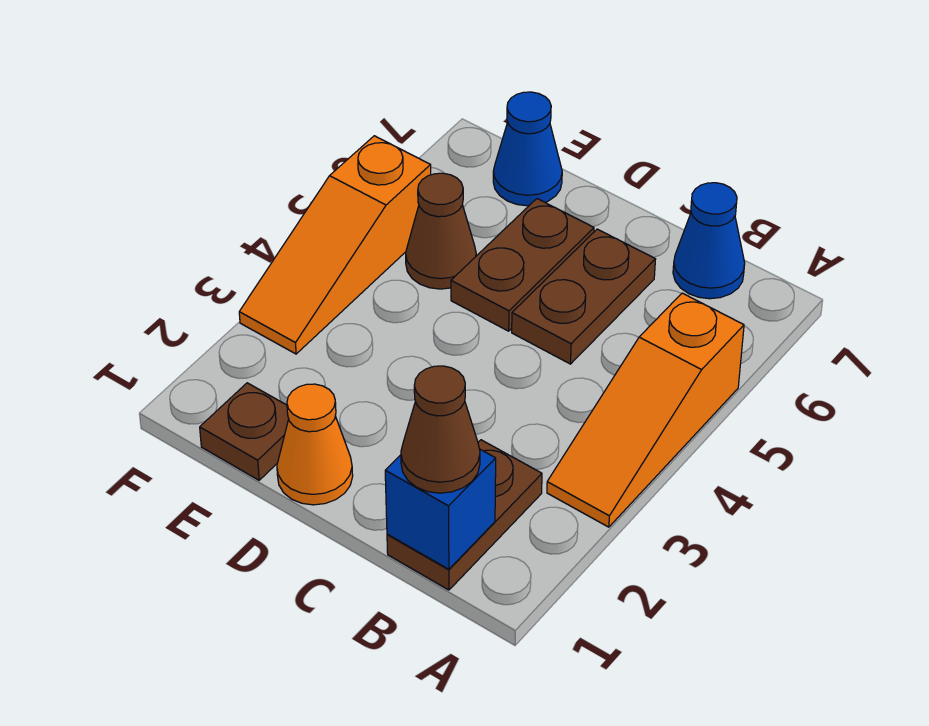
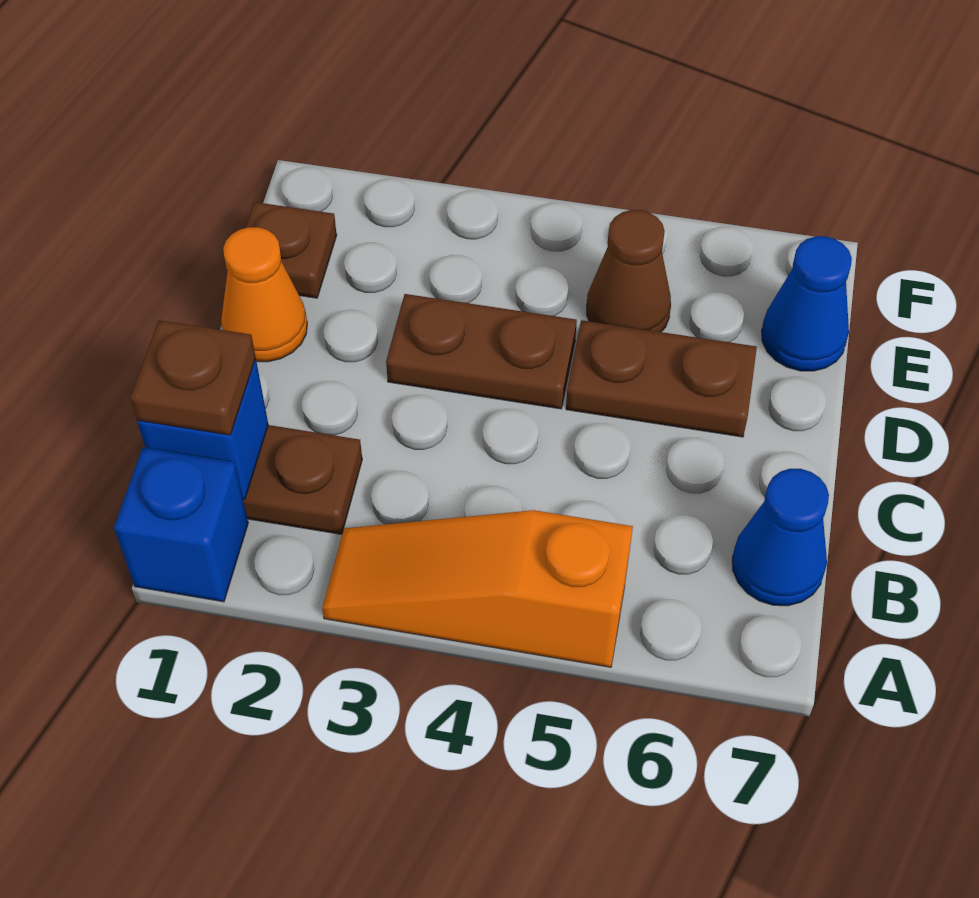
none -> blue 1x1 brick [114,447,248,602]
brown 1x1 cone [401,366,480,493] -> brown 1x1 plate [130,320,256,435]
brown 1x2 plate [512,229,656,364] -> brown 1x2 plate moved to [386,294,577,409]
orange 1x3 slope [239,136,431,354] -> none

